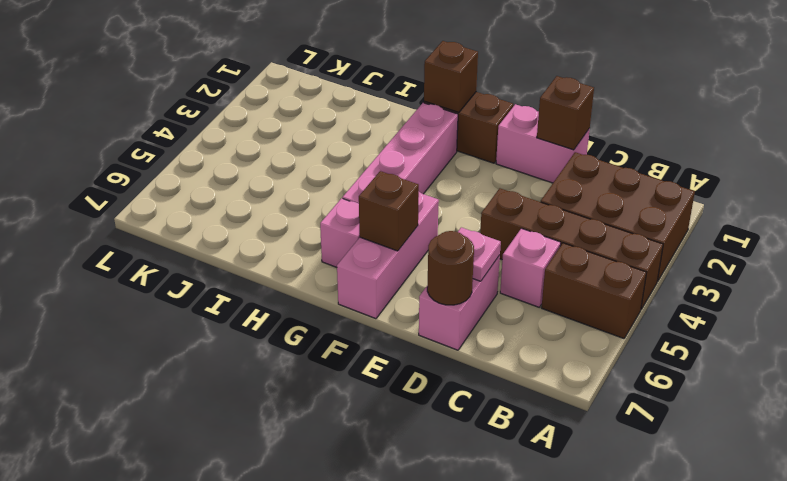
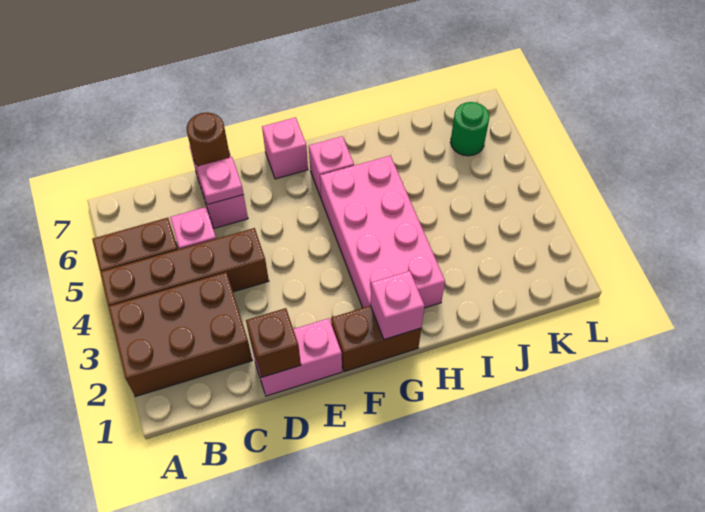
pink 1x3 brick [337,192,439,319] -> pink 1x1 brick [262,117,308,179]
brown 1x1 brick [359,171,419,251] -> none
brown 1x1 brick [424,41,478,113] -> pink 1x1 brick [370,271,425,339]
pink 1x4 brick [342,103,458,204] -> pink 2x4 brick [320,156,445,308]
none -> green 1x1 round brick [451,102,489,156]

